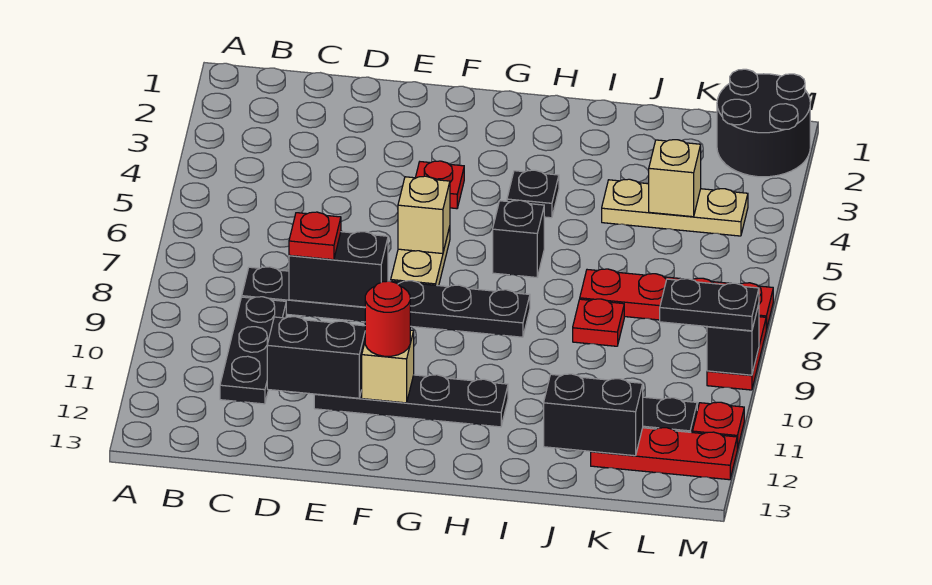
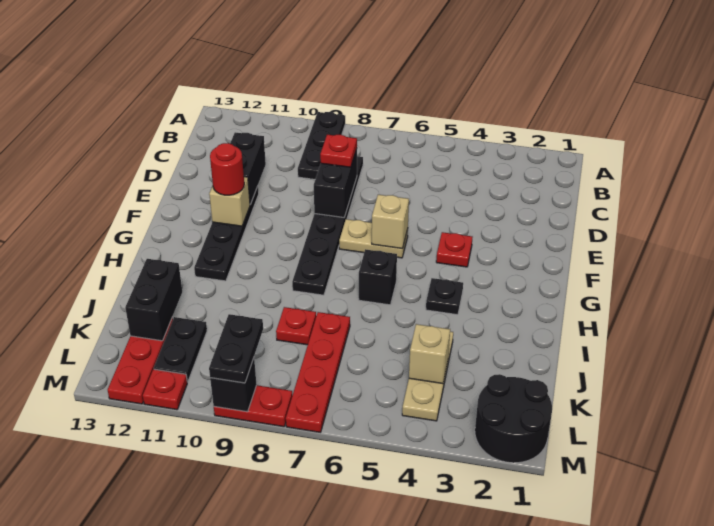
black 1x3 plate [220,297,286,404] -> black 1x3 plate turned to [298,112,345,179]

